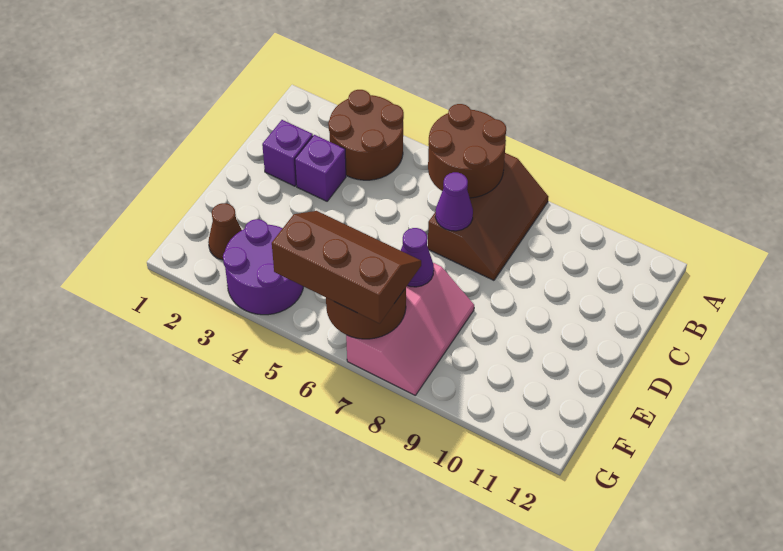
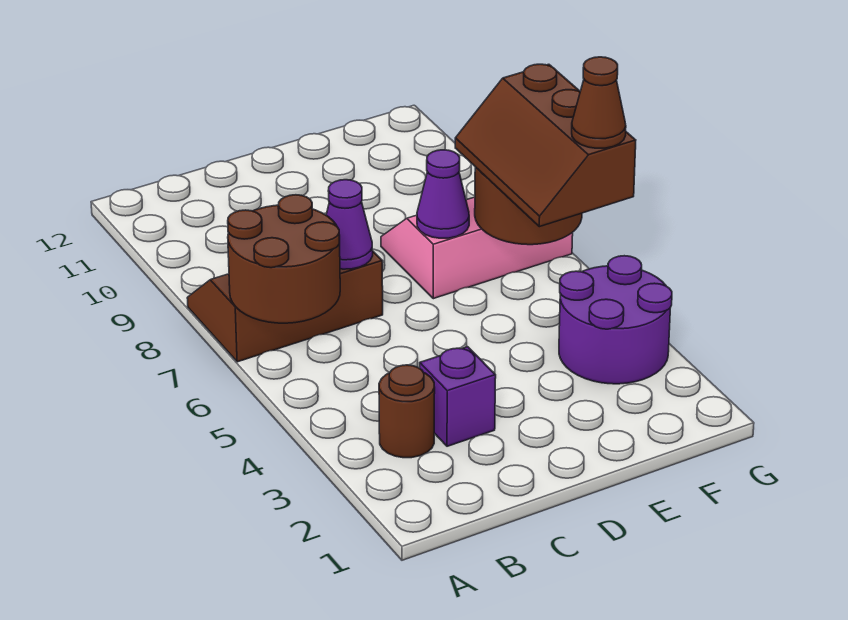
brown 2x2 round brick [328,90,404,180] -> brown 1x1 round brick [379,365,435,458]
purple 1x1 brick [262,120,313,186] -> none
brown 1x1 cone [208,203,242,260] -> brown 1x1 cone moved to [572,57,626,148]

